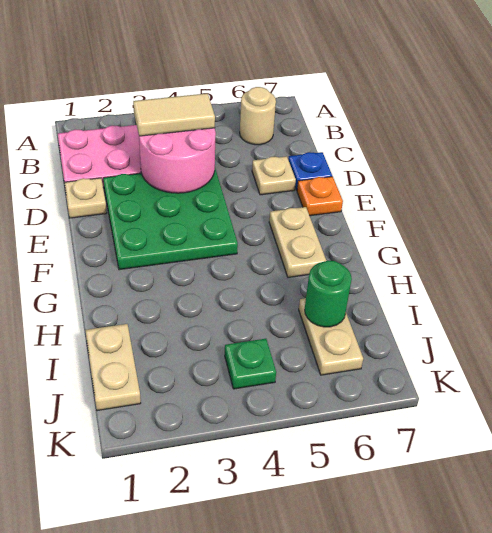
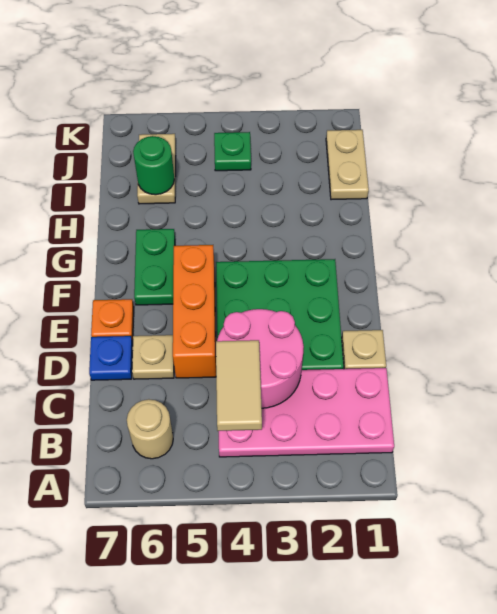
tan 1x2 tile [133,93,215,136] -> tan 1x2 tile turned to [216,340,262,431]
none -> orange 1x3 brick [173,245,216,378]
tan 1x2 plate [269,207,326,277] -> green 1x2 plate [134,229,175,305]

